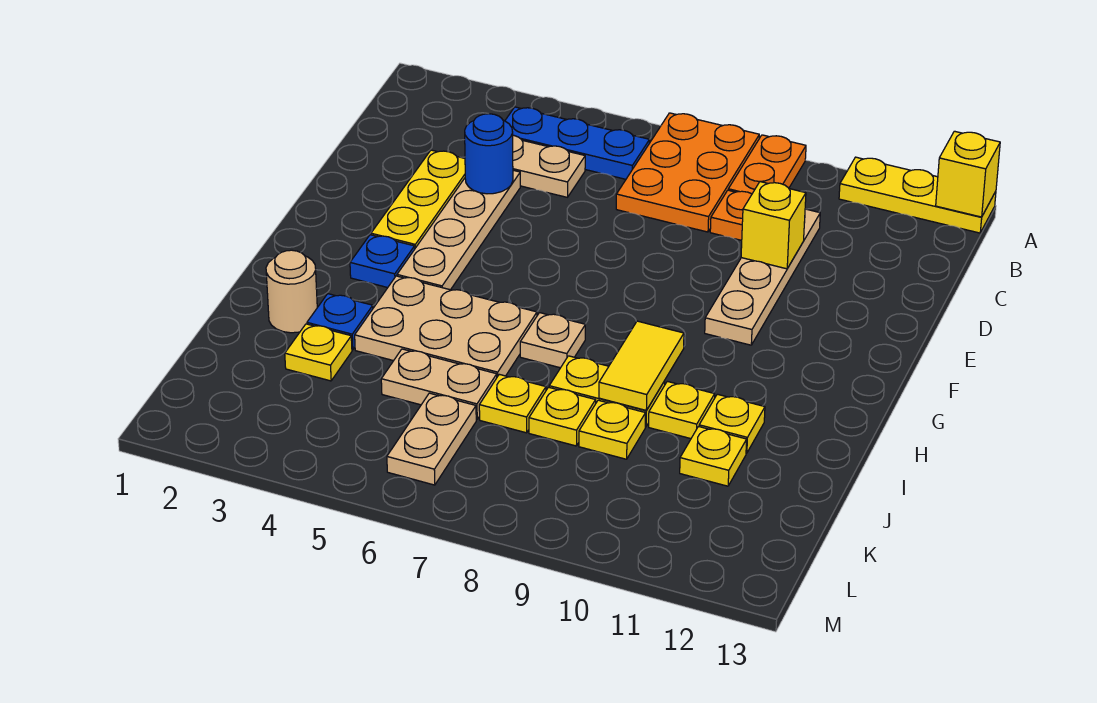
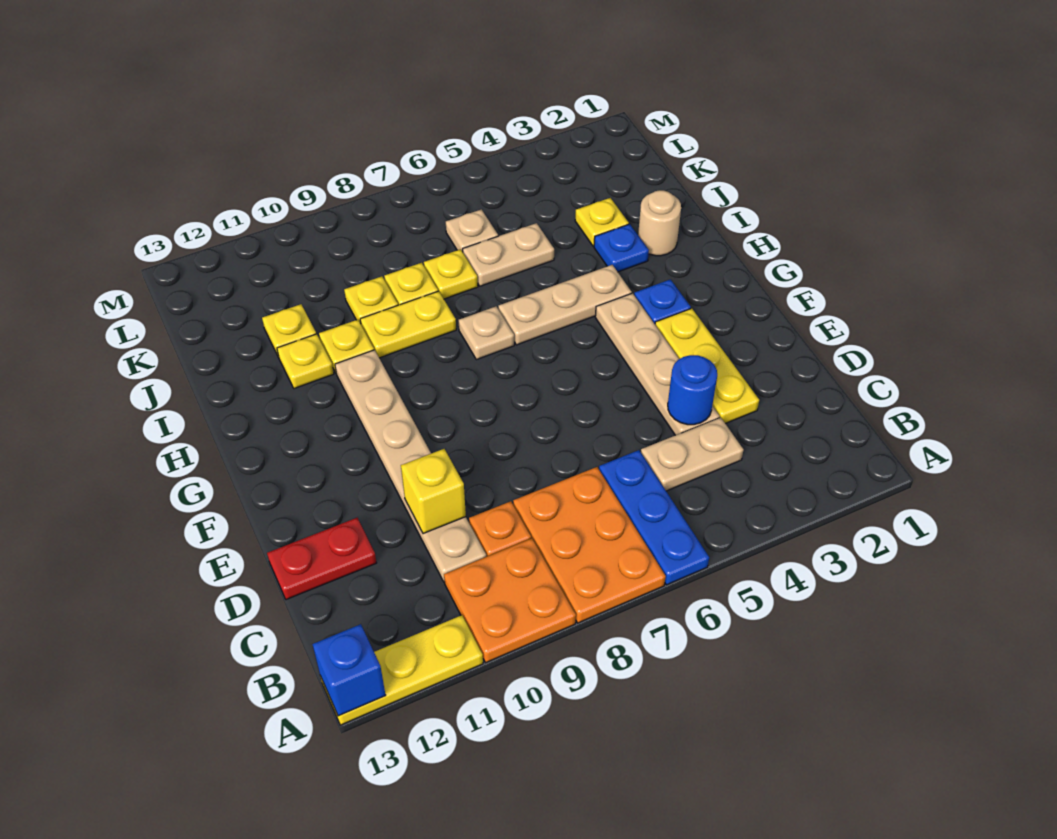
orange 1x2 plate [728,135,806,194] -> orange 2x2 plate [444,538,576,663]
yellow 1x1 brick [936,131,1000,217] -> blue 1x1 brick [312,624,386,716]
blue 1x3 plate [505,107,650,179] -> blue 1x3 plate turned to [599,450,709,585]
tan 1x4 plate [705,209,820,345] -> tan 1x6 plate [335,350,486,582]
none -> red 1x2 plate [267,518,376,600]
tan 2x3 plate [355,276,537,377] -> tan 1x3 plate [498,265,632,345]
yellow 1x2 tile [599,321,684,410] -> none
tan 1x2 plate [387,393,476,485] -> tan 1x1 plate [446,209,498,252]

